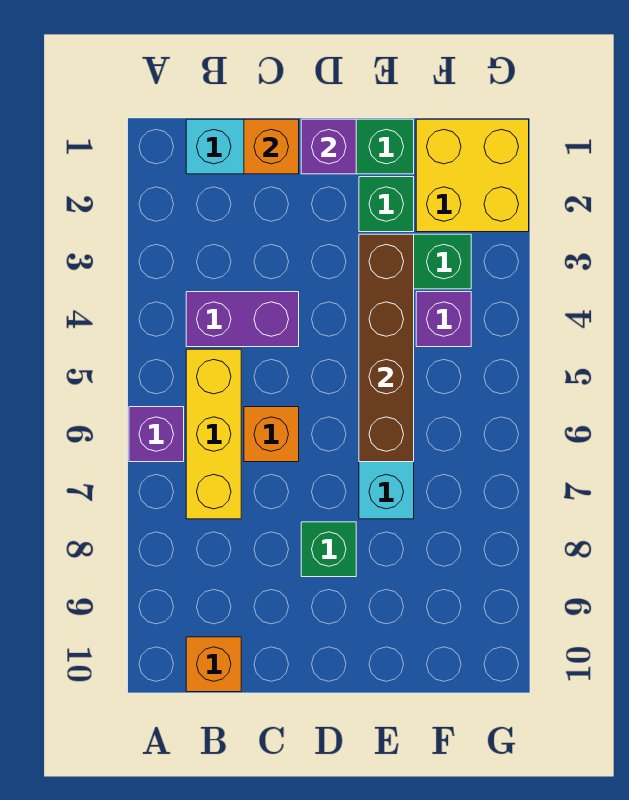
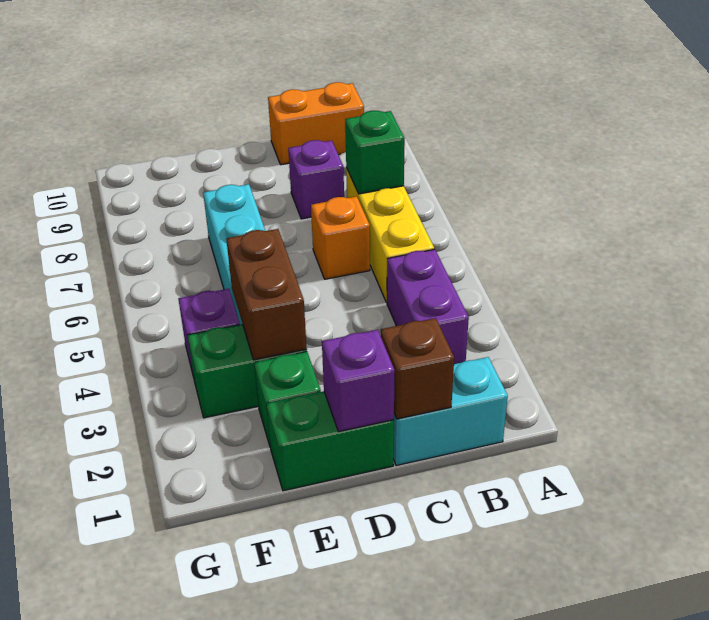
purple 1x1 brick [129,407,184,462] -> purple 1x1 brick moved to [288,140,344,219]
purple 1x2 brick [186,292,299,347] -> purple 1x2 brick turned to [387,249,469,364]
orange 1x1 brick [186,637,241,692] -> orange 1x2 brick [268,82,364,165]
orange 1x1 brick [244,119,299,174] -> brown 1x1 brick [381,318,454,419]
green 1x1 brick [301,522,356,577] -> green 1x1 brick moved to [345,111,405,194]
brown 1x4 brick [359,234,414,462] -> brown 1x2 brick [226,229,307,360]
yellow 2x2 brick [416,119,529,232] -> none

